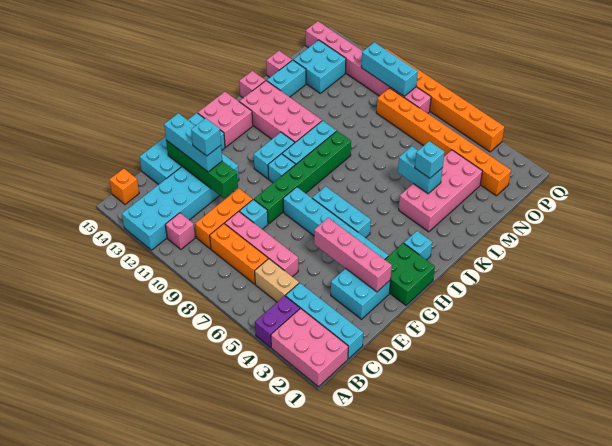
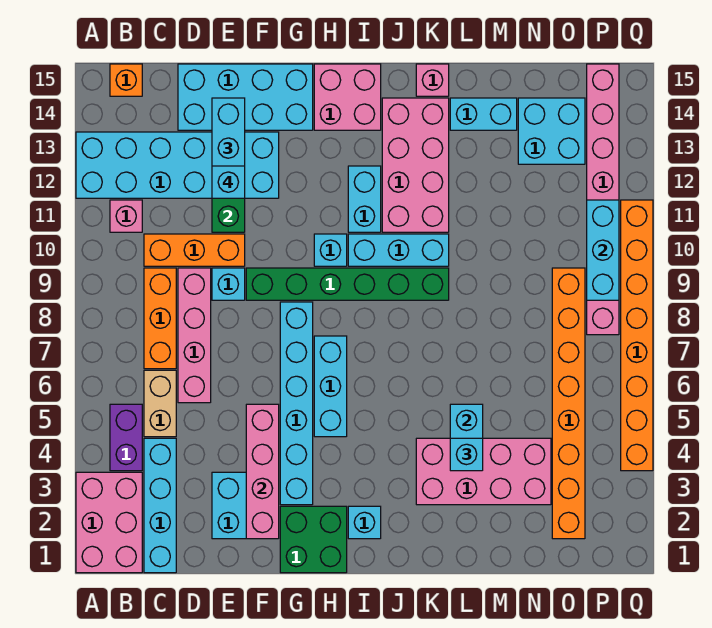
purple 1x2 brick [255,296,300,347] -> purple 1x2 brick turned to [110,404,142,471]
cyan 1x2 brick [254,132,295,179] -> cyan 1x2 brick turned to [348,166,381,232]
pink 1x1 brick [266,51,292,77] -> none

